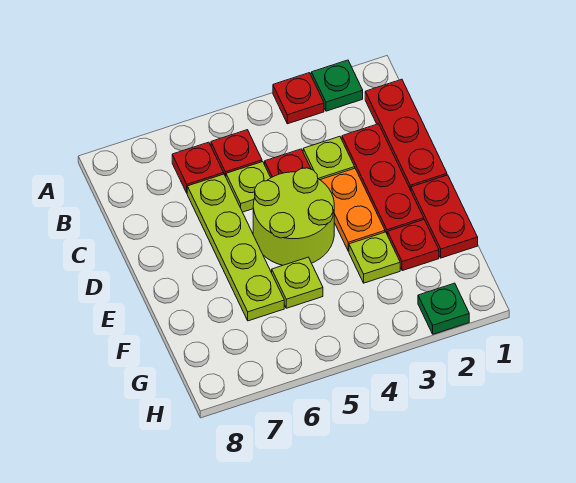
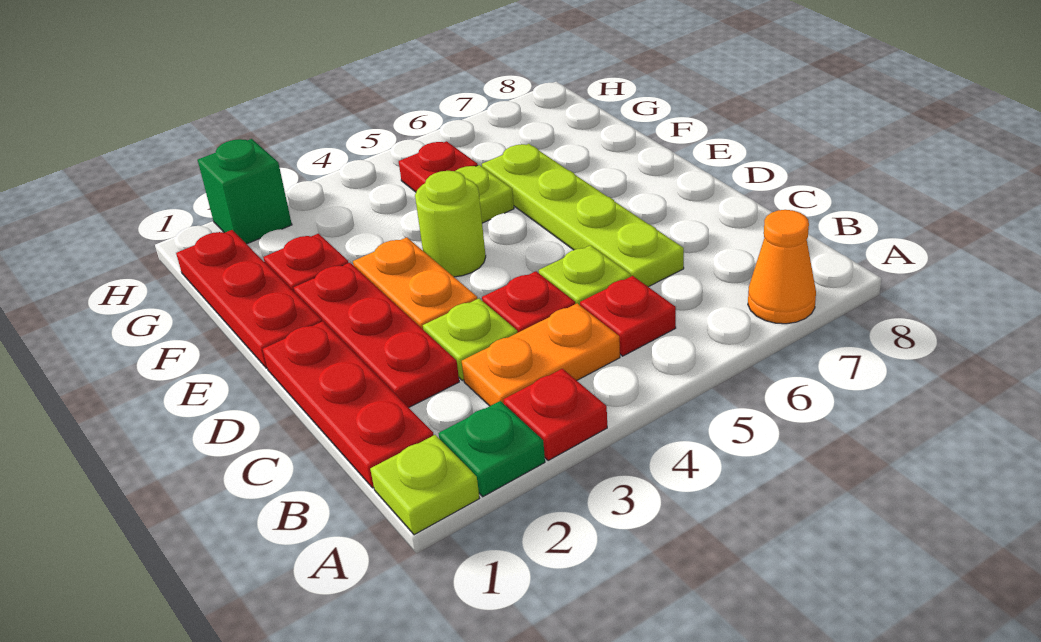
none -> orange 1x1 cone [748,210,816,324]
none -> orange 1x2 plate [462,303,620,406]
red 1x1 plate [172,142,224,193] -> red 1x1 plate moved to [399,141,478,192]
lime 2x2 round brick [253,168,334,265] -> lime 1x1 round brick [415,171,486,277]
red 1x2 plate [411,175,478,258] -> red 1x3 plate [176,230,322,368]
lime 1x1 plate [349,232,400,283] -> lime 1x1 plate moved to [370,435,480,535]
green 1x1 plate [418,283,469,334] -> green 1x1 brick [198,139,292,244]

